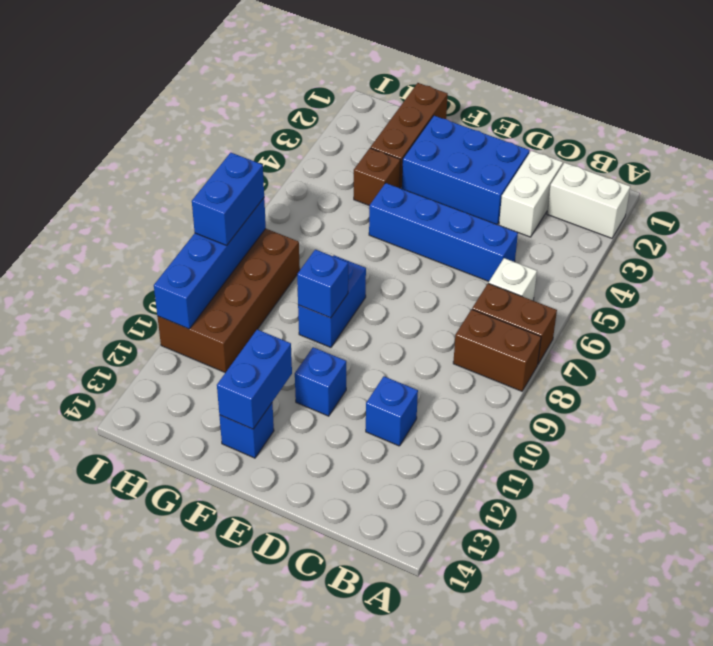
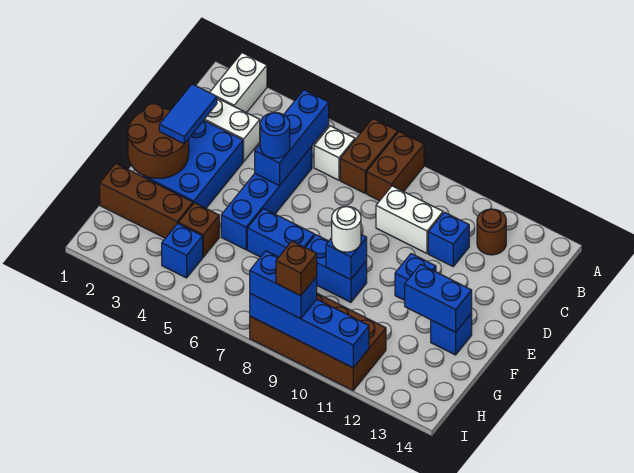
none -> blue 1x3 brick [255,90,329,186]
none -> brown 1x1 round brick [477,209,506,255]
none -> white 1x2 brick [376,186,443,253]
none -> blue 1x2 tile [159,84,217,144]
none -> blue 1x1 round brick [260,112,290,158]
none -> brown 2x2 round brick [128,104,189,178]
none -> blue 1x2 brick [247,208,314,257]
none -> white 1x1 round brick [332,206,361,252]
none -> blue 1x1 brick [162,223,203,278]
none -> brown 1x1 brick [276,241,317,296]

